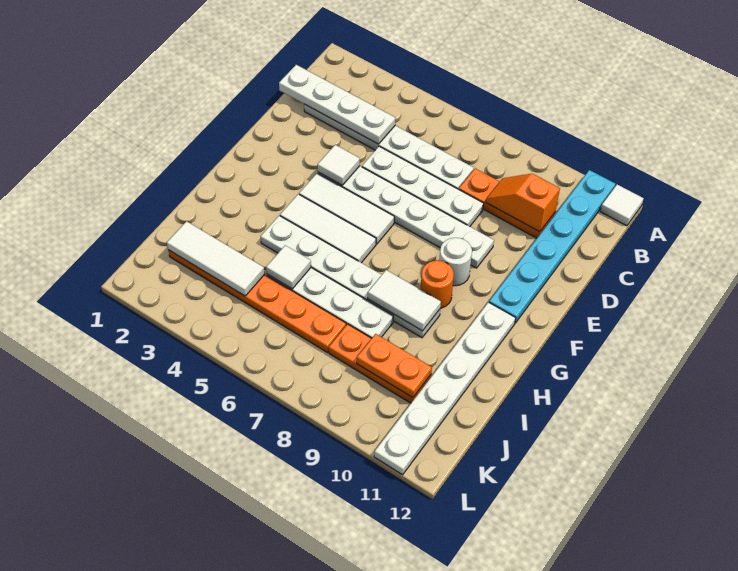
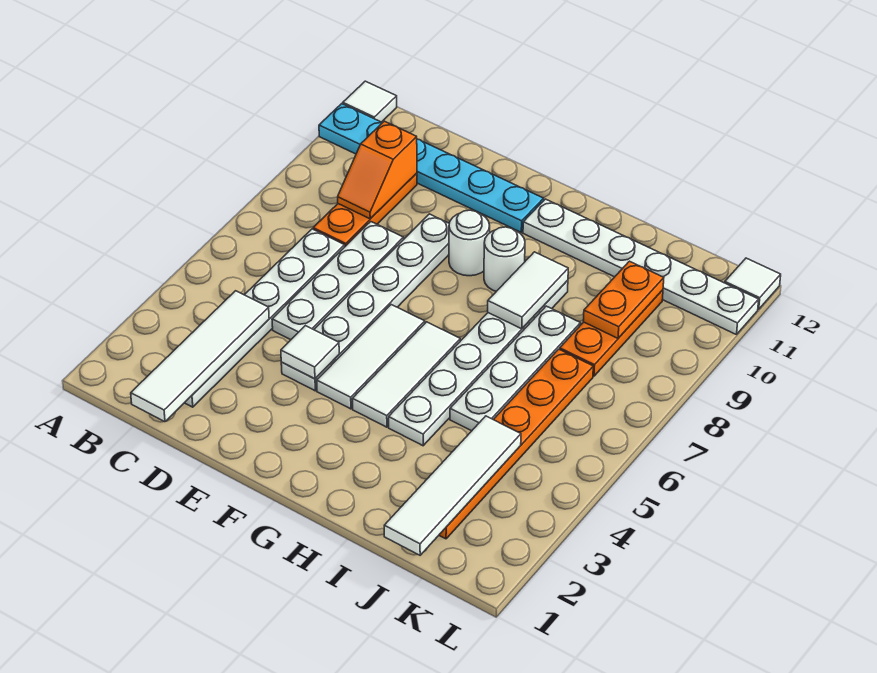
white 1x4 plate [279,65,395,144] -> white 1x4 tile [131,291,269,422]
orange 1x1 round brick [421,260,454,308] -> white 1x1 round brick [484,227,525,291]
white 1x1 tile [266,245,311,289] -> white 1x1 tile moved to [725,258,781,309]
white 1x3 tile [167,221,265,296] -> white 1x4 tile [384,416,521,555]

